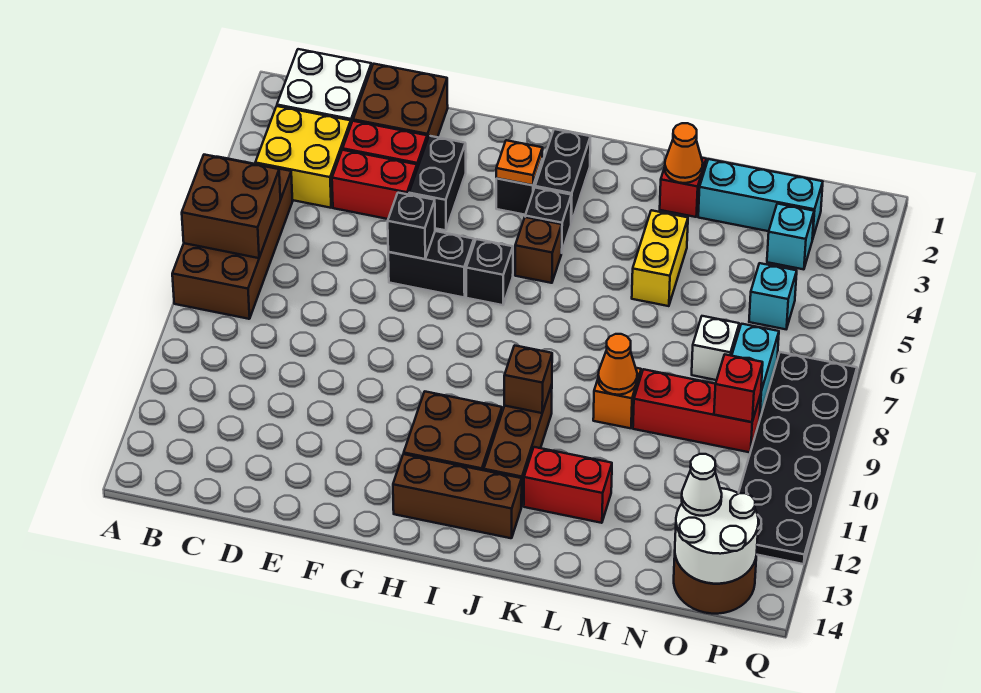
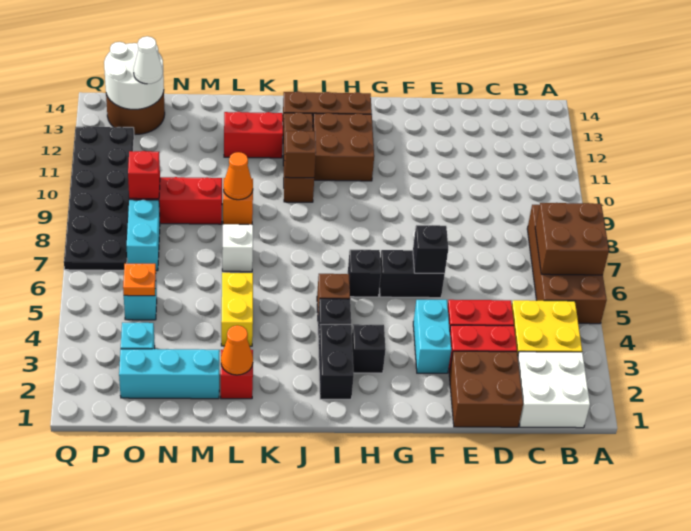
black 1x2 brick [409,136,466,230] -> cyan 1x2 brick [413,300,451,373]
orange 1x1 plate [496,140,543,185] -> orange 1x1 plate moved to [123,264,156,296]
white 1x1 brick [692,316,739,380] -> white 1x1 brick moved to [222,224,253,272]

